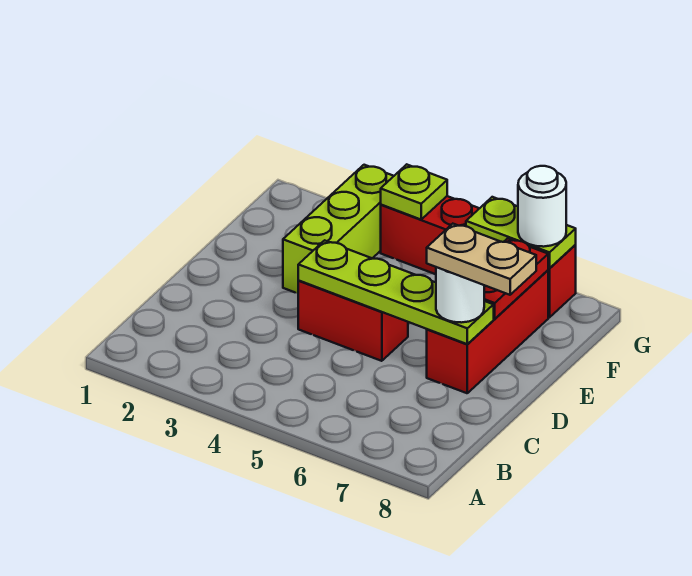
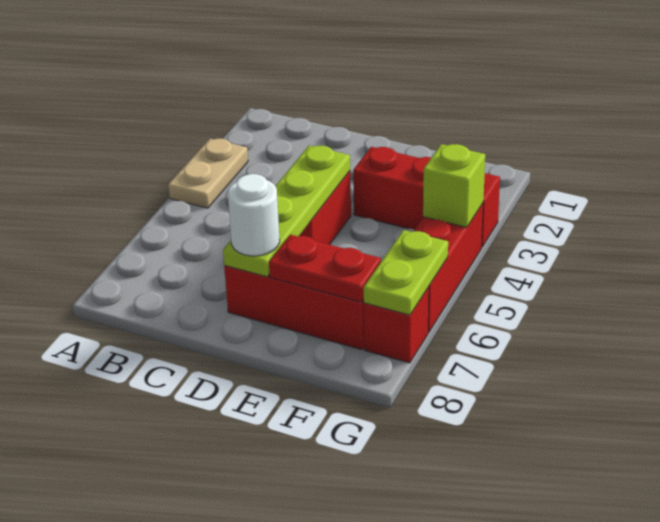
tan 1x2 plate [427,224,536,295] -> tan 1x2 plate moved to [168,139,248,208]
lime 1x3 brick [283,165,393,293] -> red 1x3 brick [353,147,500,247]
lime 1x1 plate [381,164,447,219] -> lime 1x1 brick [423,144,485,227]
white 1x1 round brick [518,166,566,247] -> none

